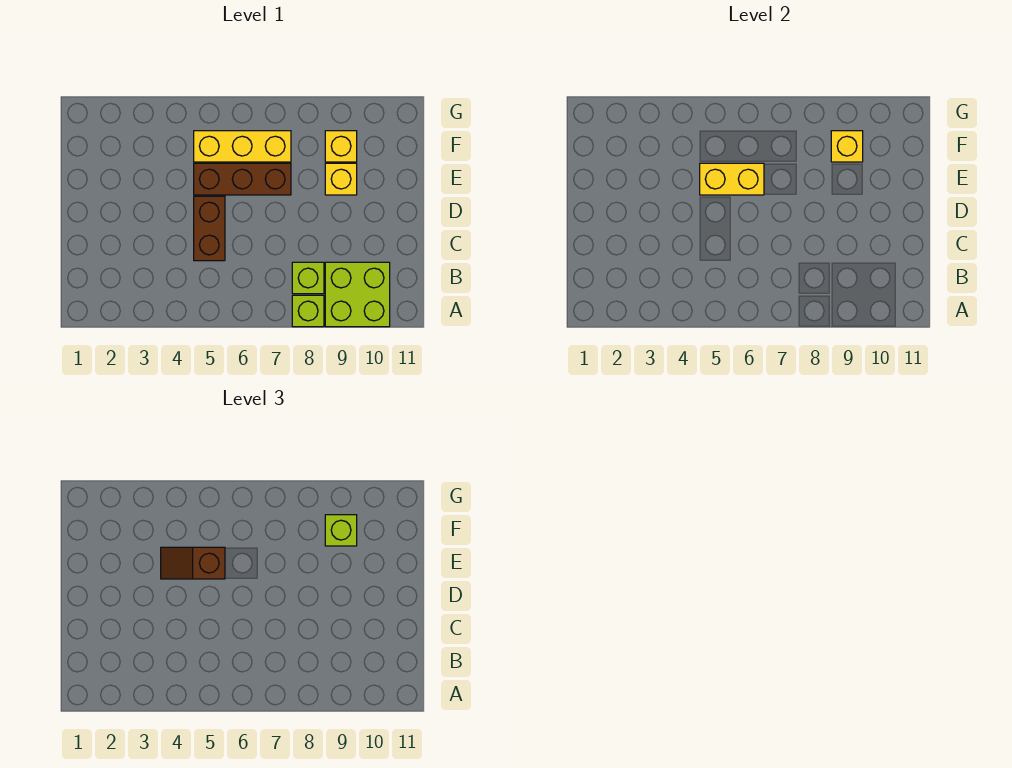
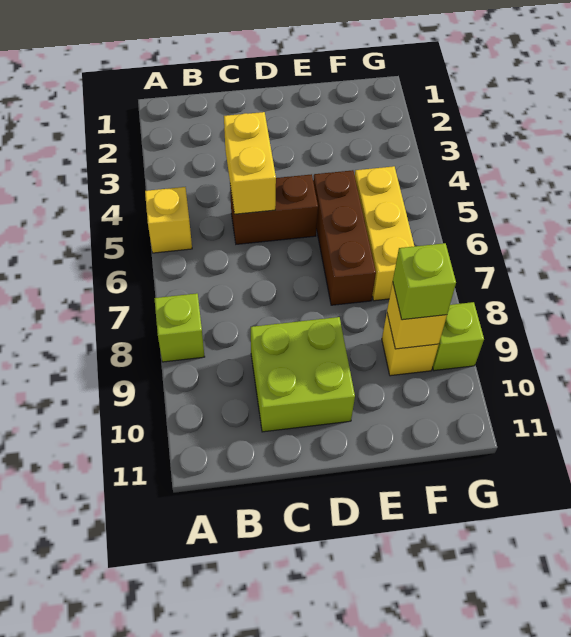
lime 2x2 brick [325,262,390,327] -> lime 2x2 brick moved to [251,317,355,432]
lime 1x1 brick [292,262,324,294] -> lime 1x1 brick moved to [433,302,484,371]
brown 1x2 slope [161,547,225,579] -> none
yellow 1x2 brick [700,163,764,195] -> yellow 1x2 brick moved to [224,112,276,214]
yellow 1x1 brick [325,163,357,195] -> yellow 1x1 brick moved to [145,187,192,253]

